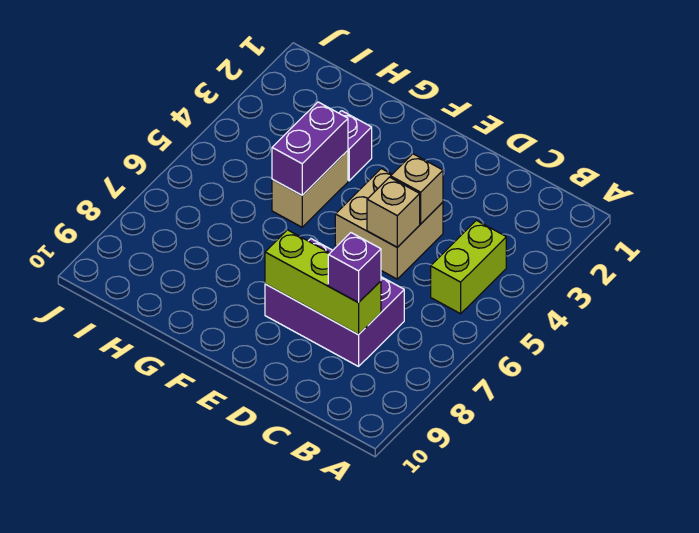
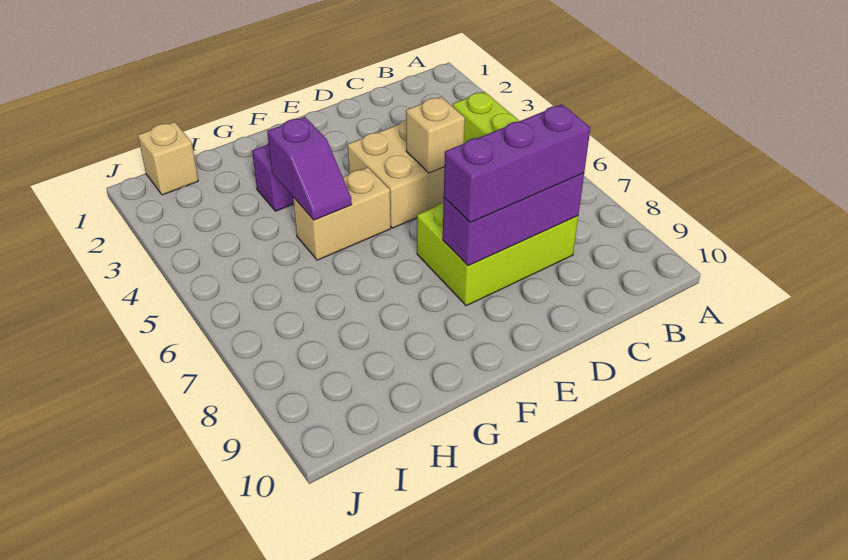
purple 2x3 brick [265,239,404,366] -> lime 2x3 brick [417,203,578,306]
lime 1x3 brick [265,230,381,335] -> purple 1x3 brick [443,173,584,266]
purple 1x1 brick [328,233,381,303] -> purple 1x3 brick [444,104,590,223]
tan 1x1 brick [391,154,443,224] -> tan 1x1 brick moved to [138,122,198,195]
tan 1x2 brick [272,151,348,227] -> tan 1x2 brick turned to [293,167,391,260]
purple 1x2 brick [272,102,348,195] -> purple 1x2 slope [267,117,352,220]

